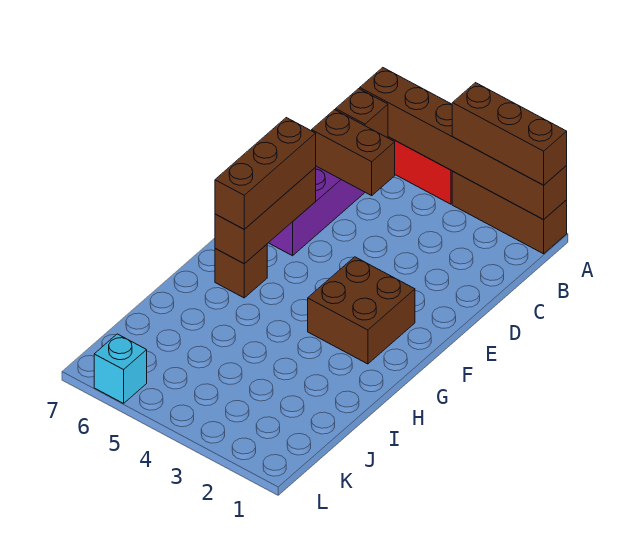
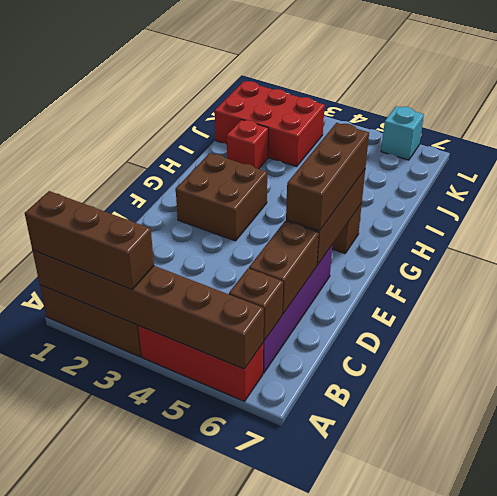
brown 1x2 brick [312,110,395,196] -> brown 1x2 brick turned to [249,221,319,314]
none -> red 1x1 brick [227,120,268,169]
none -> red 2x3 brick [215,81,325,167]

